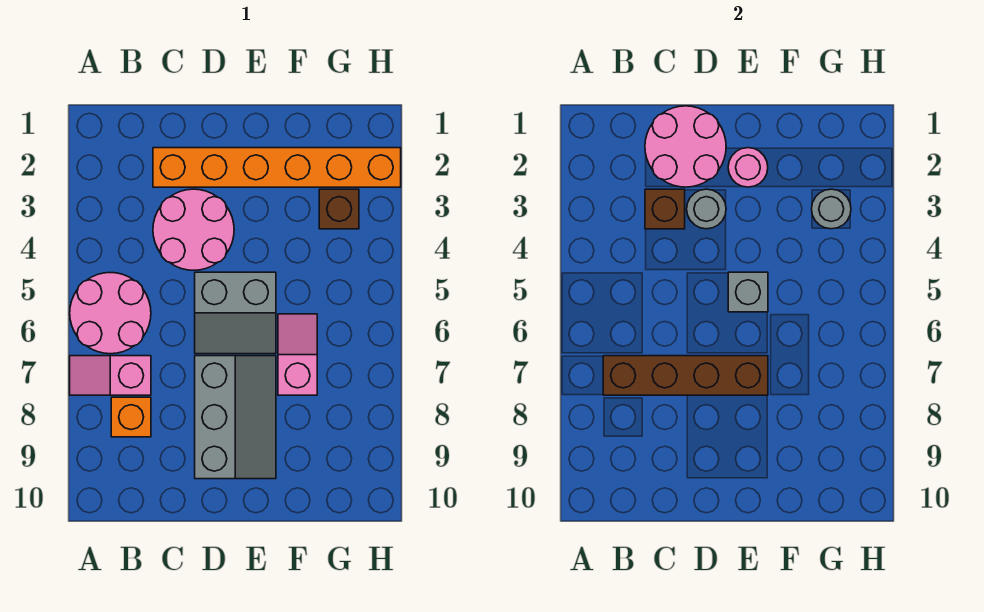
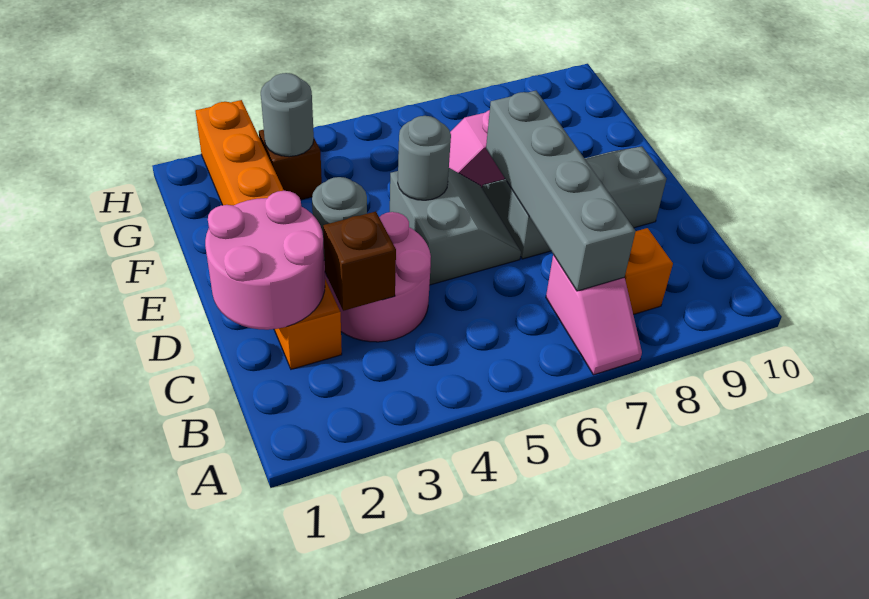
pink 2x2 round brick [70,273,151,354] -> none
brown 1x4 brick [603,356,768,395] -> grey 1x4 brick [486,91,636,291]
pink 1x1 round brick [728,148,768,187] -> none
grey 1x1 brick [728,272,768,312] -> grey 1x1 round brick [398,116,451,200]

